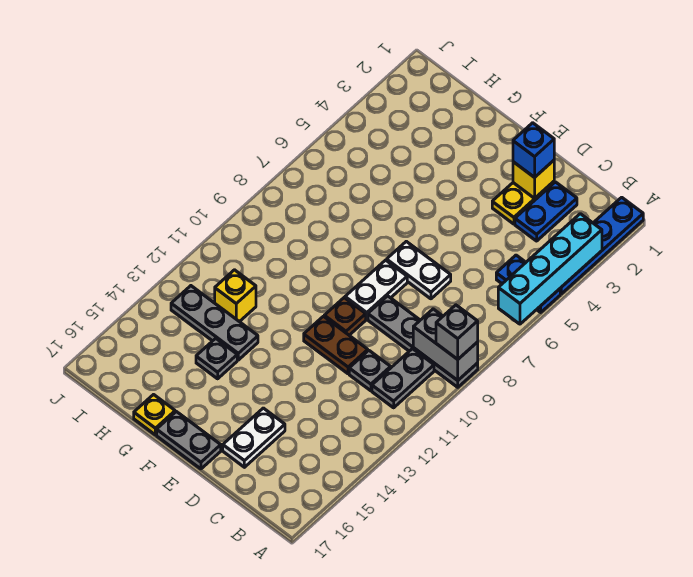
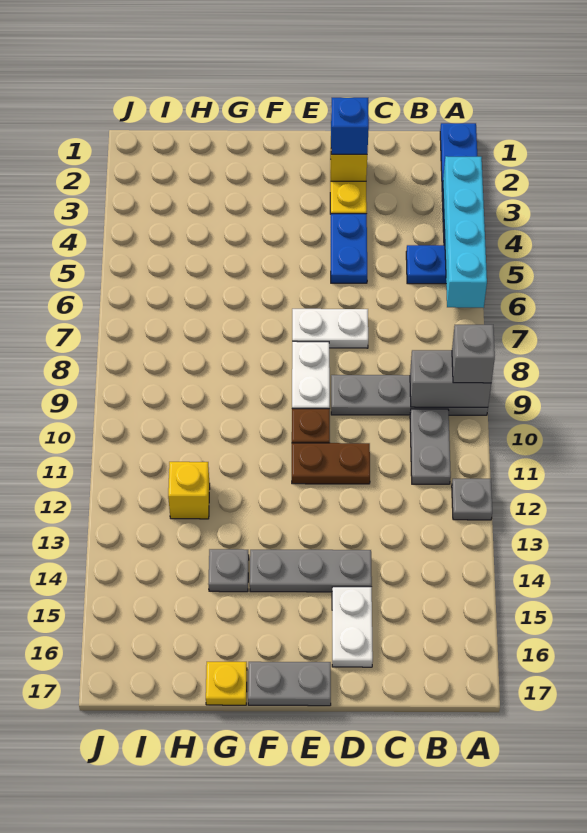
blue 1x2 plate [515,182,577,241] -> blue 1x2 plate moved to [331,214,367,283]
grey 1x1 plate [349,351,391,391] -> grey 1x1 plate moved to [452,479,492,520]
grey 1x3 plate [171,286,258,360] -> grey 1x3 plate moved to [250,550,372,592]

